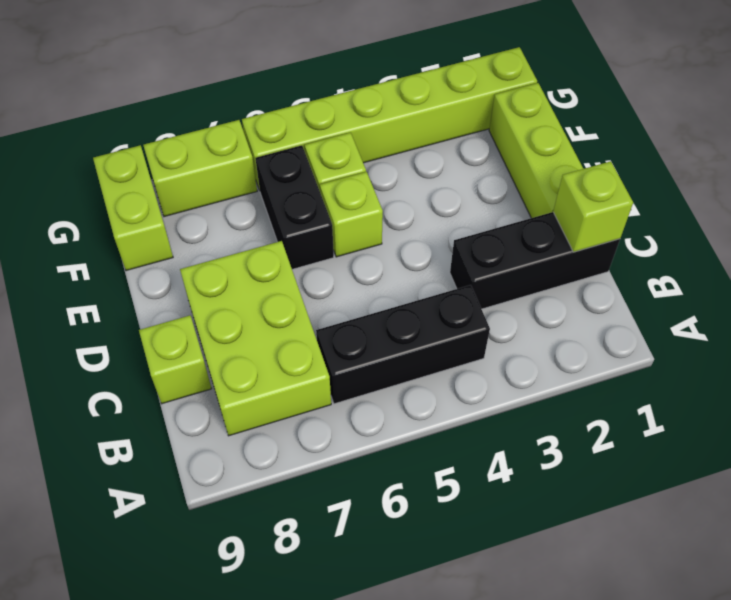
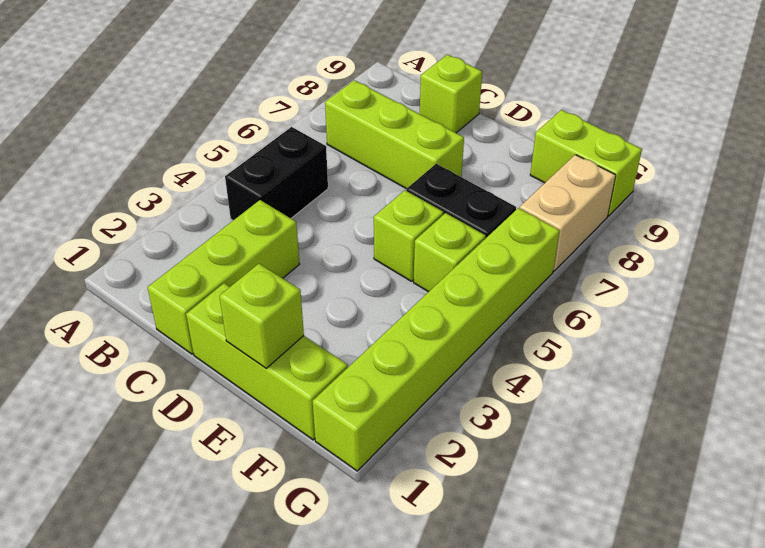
black 1x3 brick [316,285,490,404] -> black 1x2 brick [225,127,328,220]
lime 2x3 brick [180,241,331,436] -> lime 1x3 brick [325,80,464,189]
black 1x3 brick [450,212,620,309] -> lime 1x3 brick [148,200,299,354]
lime 1x1 brick [553,161,633,252] -> lime 1x1 brick moved to [219,264,304,368]
lime 1x2 brick [143,120,257,217] -> tan 1x2 brick [520,155,616,271]

